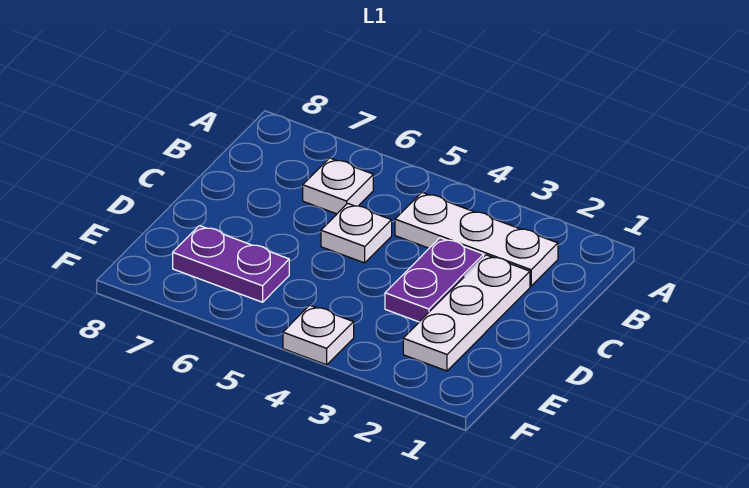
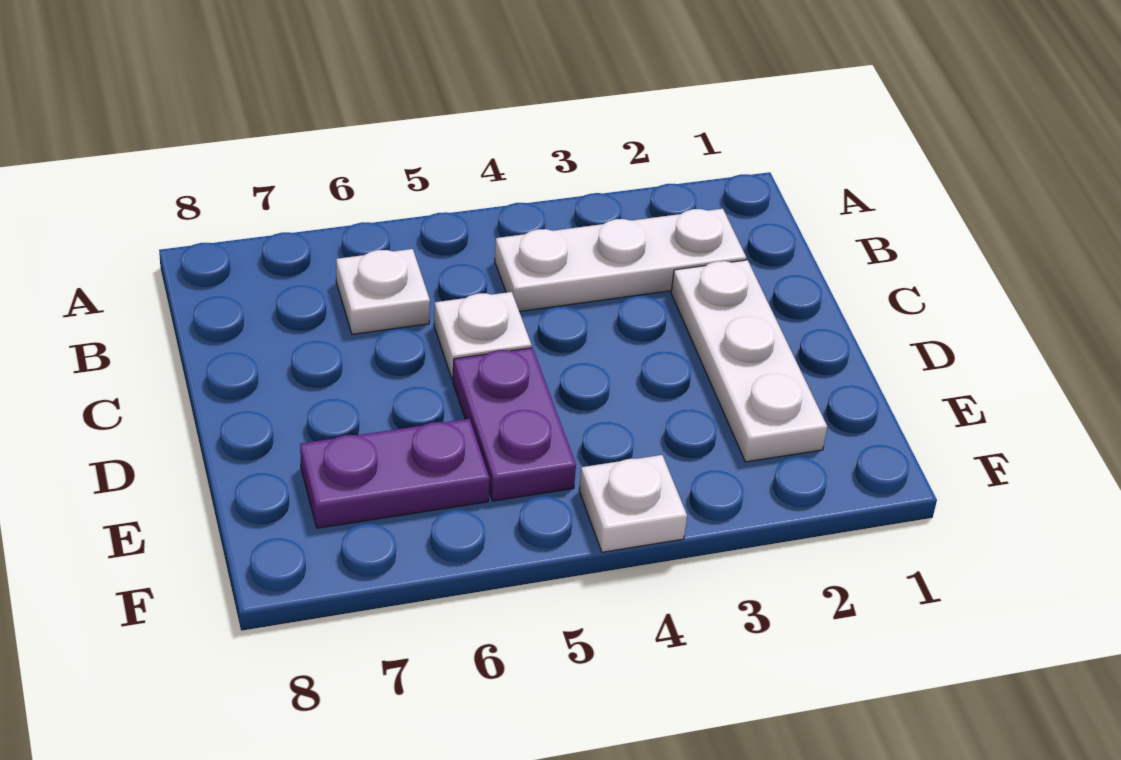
purple 1x2 plate [385,238,484,322] -> purple 1x2 plate moved to [453,348,576,501]

